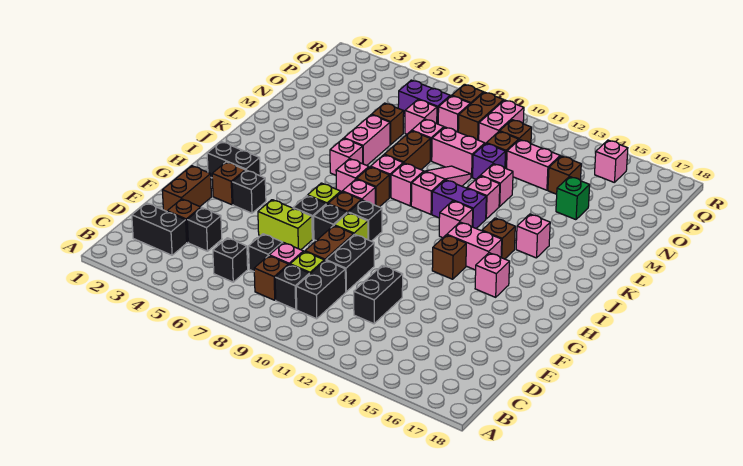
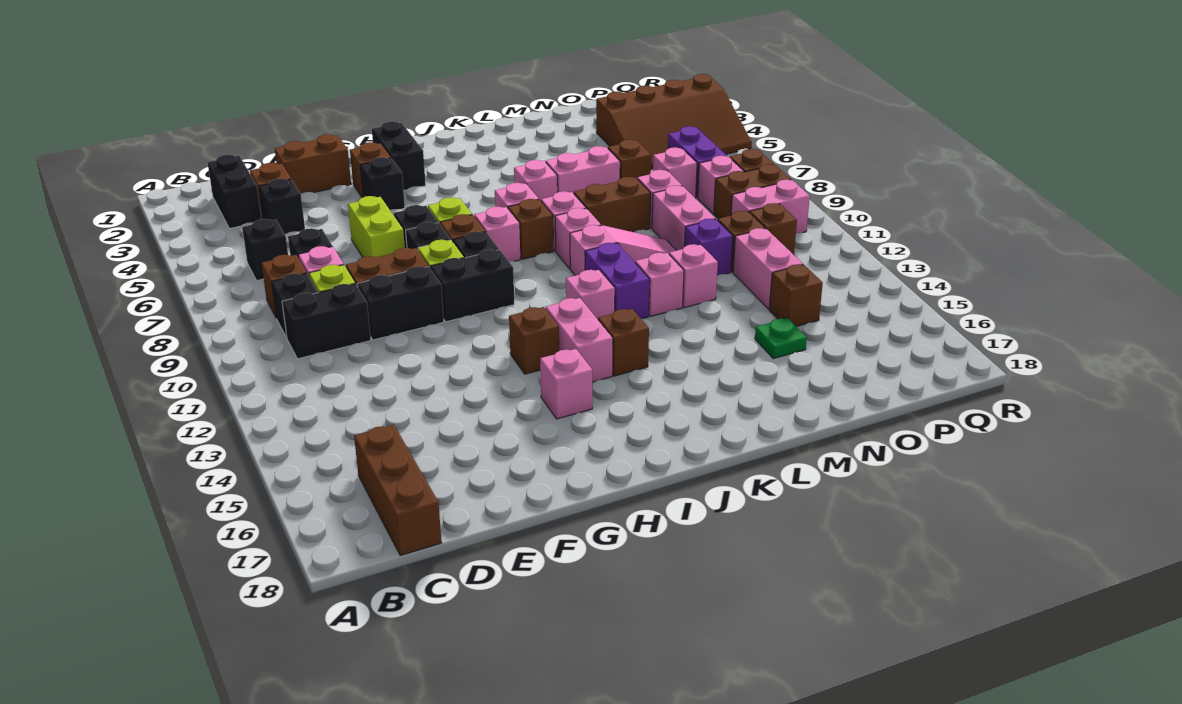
none -> brown 1x3 brick [354,425,441,555]
black 1x2 brick [354,265,403,324] -> black 1x2 brick moved to [430,249,514,322]
pink 1x1 brick [516,214,550,258] -> none
green 1x1 brick [556,177,590,220] -> green 1x1 plate [755,318,807,359]
none -> brown 3x4 slope [596,74,752,170]
pink 1x1 brick [595,140,628,183] -> none

